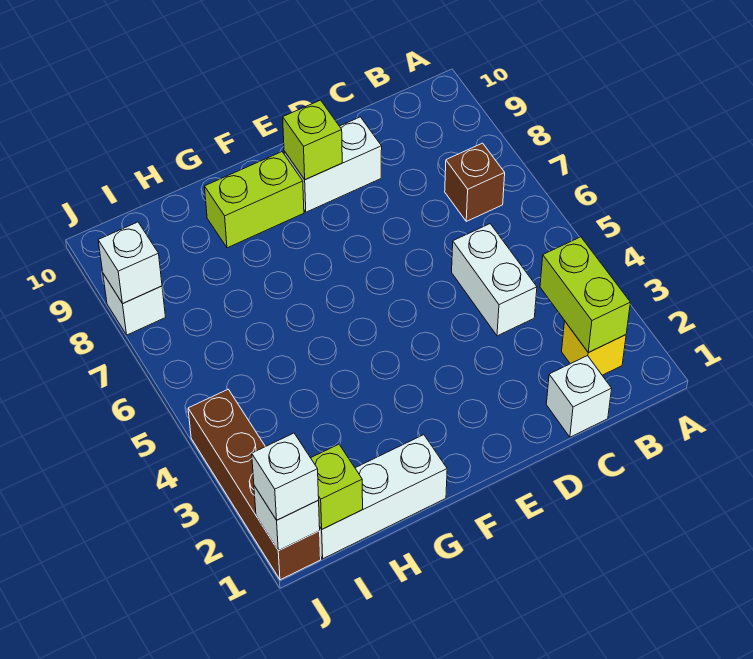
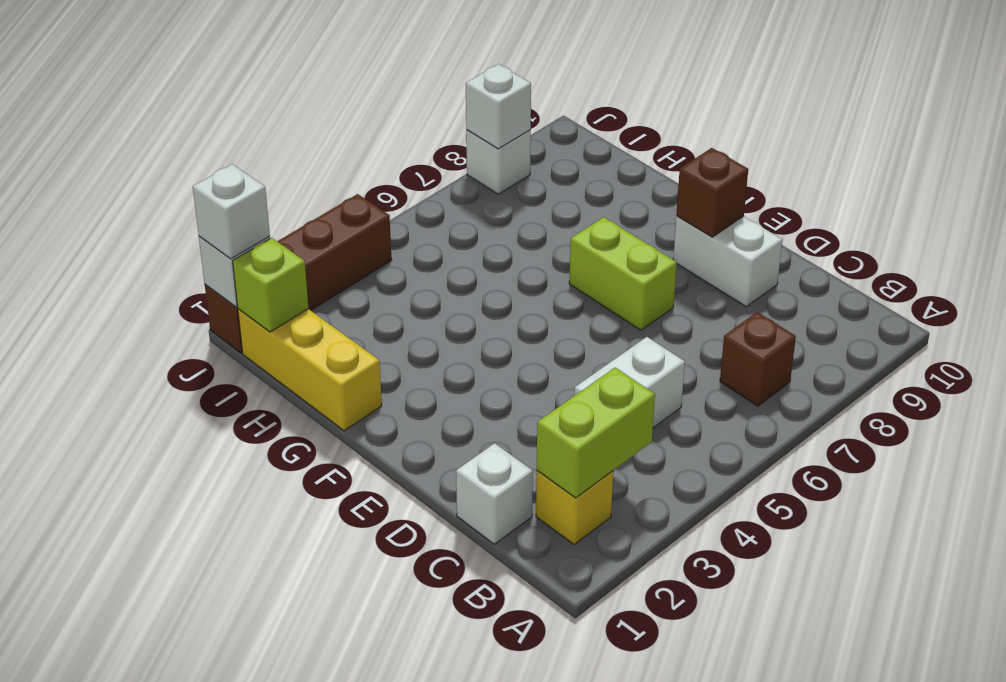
lime 1x1 brick [283,100,342,180] -> brown 1x1 brick [676,148,748,237]
lime 1x2 brick [205,152,304,248] -> lime 1x2 brick moved to [569,217,677,330]
white 1x3 brick [320,435,447,559] -> yellow 1x3 brick [238,309,382,431]

